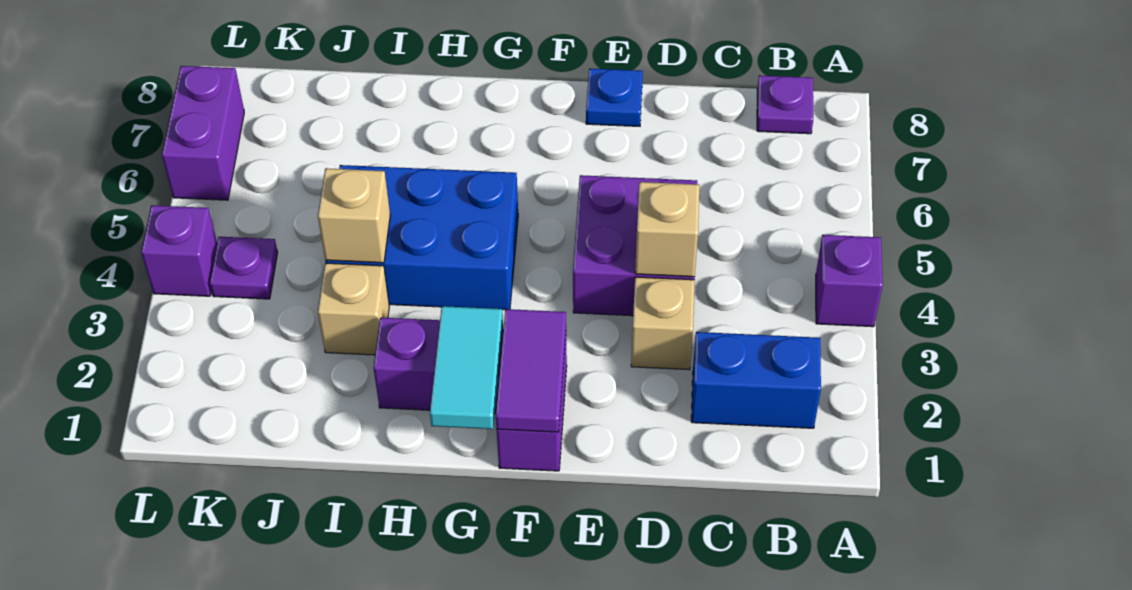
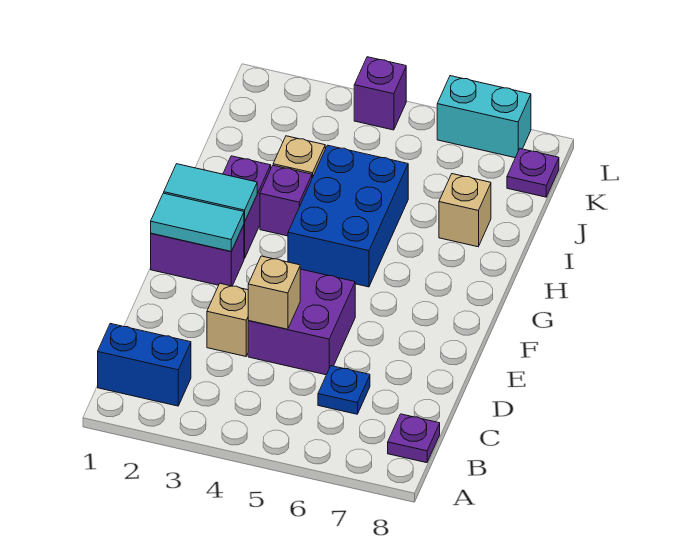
purple 1x1 brick [816,235,883,327] -> purple 1x1 brick moved to [260,166,312,236]
blue 1x2 brick [691,332,821,428] -> blue 1x2 brick turned to [98,324,191,406]
blue 1x1 plate [586,68,643,126] -> blue 1x1 plate moved to [318,366,370,414]
purple 1x2 tile [496,309,566,432] -> cyan 1x2 tile [151,193,244,251]
tan 1x1 brick [318,168,390,263] -> tan 1x1 brick moved to [439,174,491,247]
purple 1x1 plate [210,237,278,299] -> purple 1x1 plate moved to [507,149,559,197]
purple 1x2 brick [162,66,244,200] -> cyan 1x2 brick [437,76,531,158]

